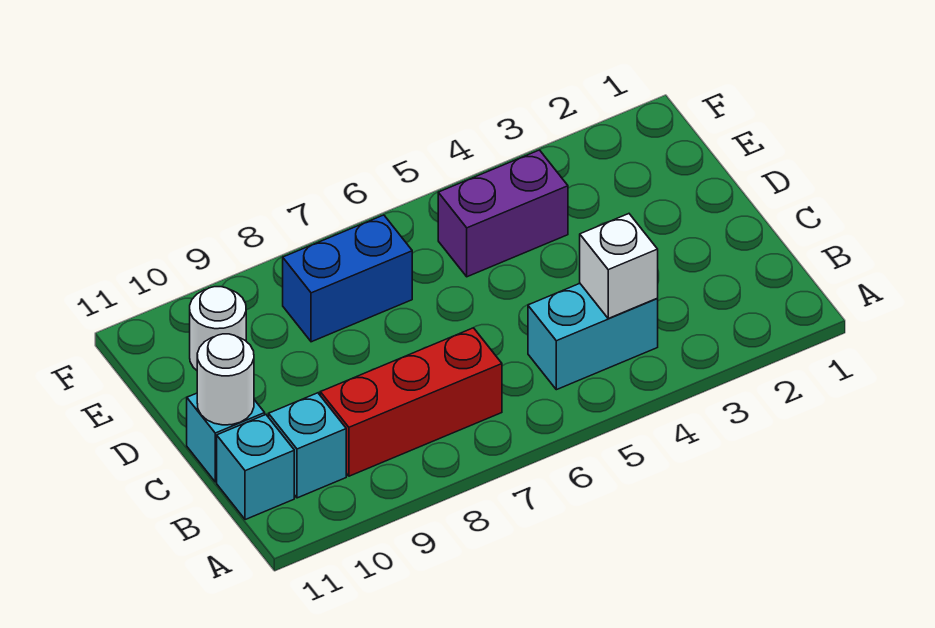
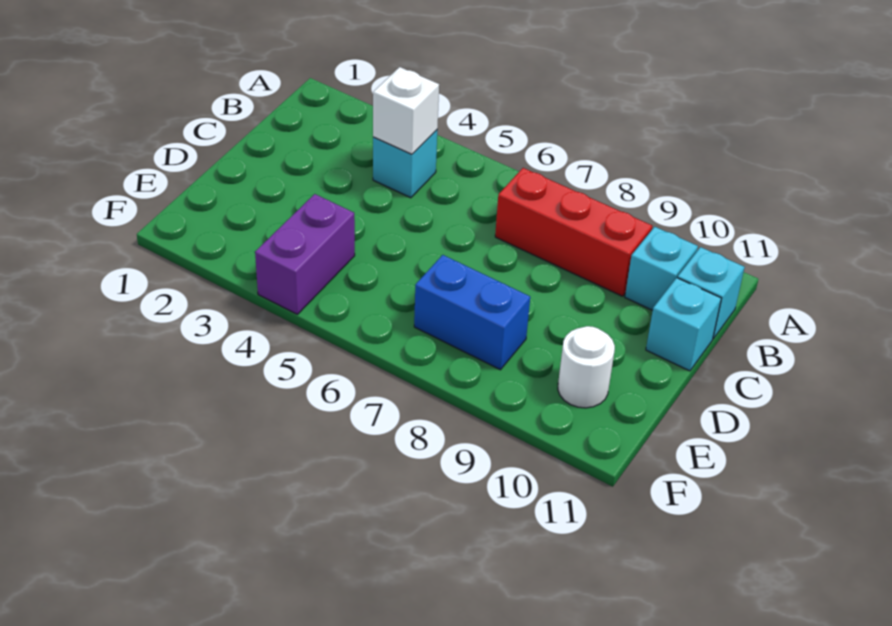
cyan 1x2 brick [528,284,658,390] -> cyan 1x1 brick [373,130,437,198]
white 1x1 round brick [197,334,254,425] -> none
purple 1x2 brick [438,150,568,277] -> purple 1x2 brick turned to [255,194,355,314]

